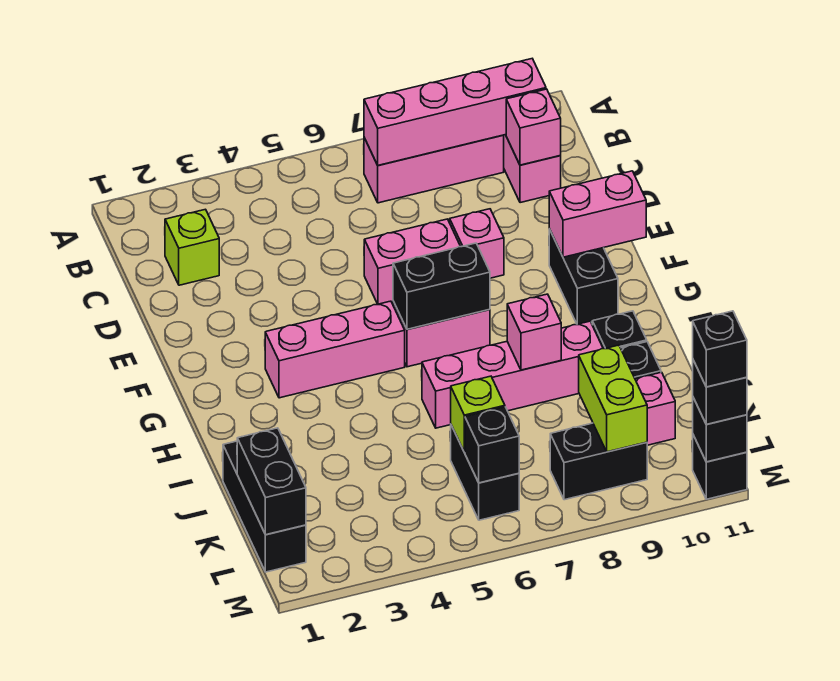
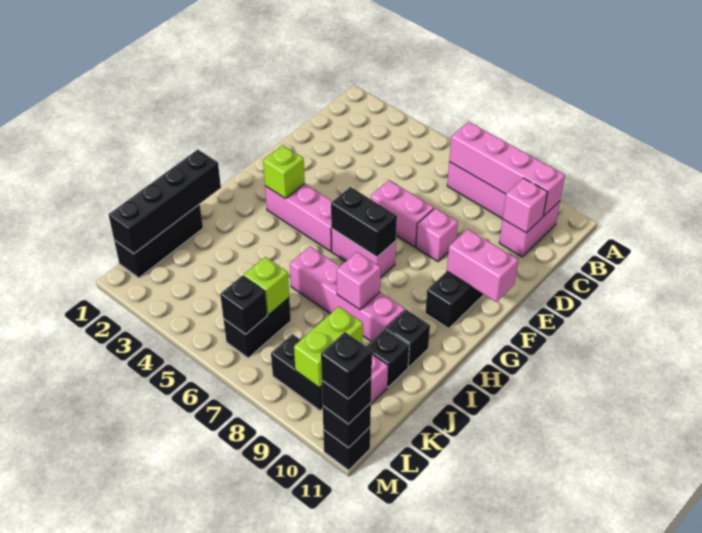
lime 1x1 brick [165,209,219,285] -> lime 1x1 brick moved to [263,145,305,198]
black 1x2 brick [237,428,306,535] -> black 1x4 brick [109,150,221,254]

